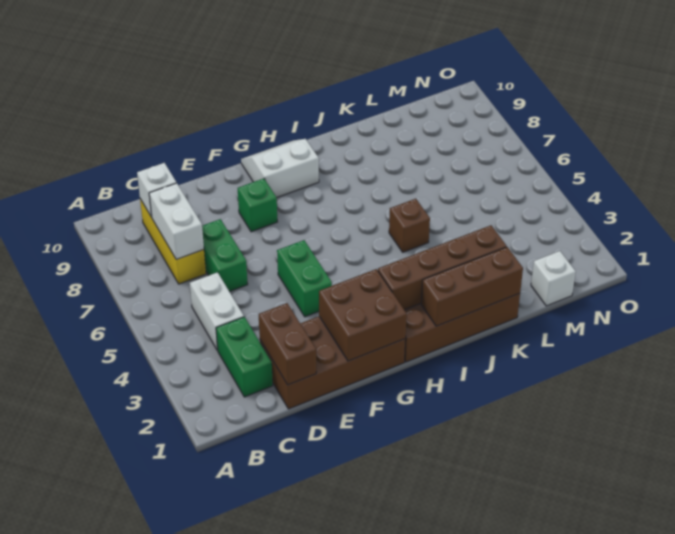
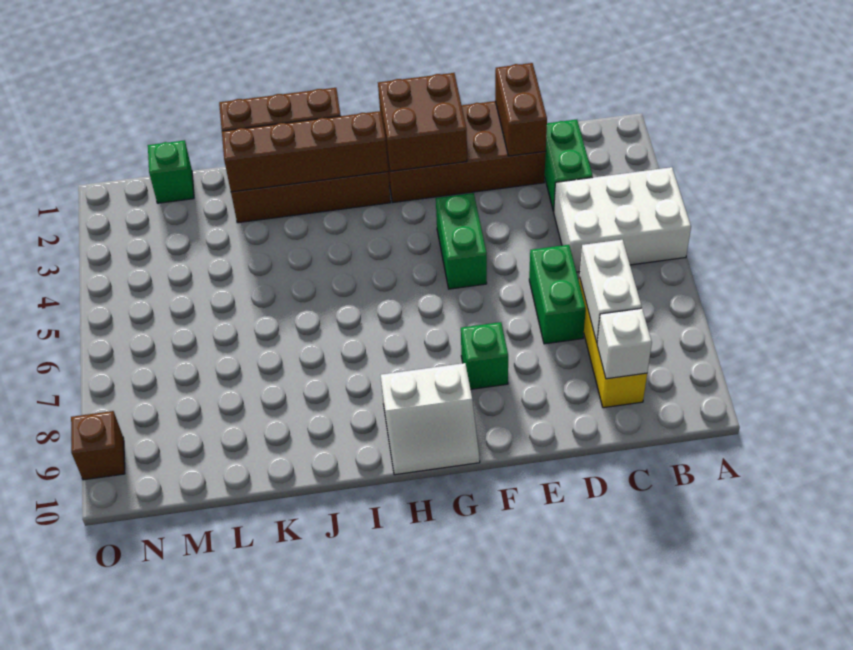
white 1x2 brick [190,272,244,350] -> white 2x3 brick [554,167,691,272]
brown 1x1 brick [389,199,430,252] -> brown 1x1 brick moved to [71,411,125,480]
white 1x1 brick [531,251,576,306] -> green 1x1 brick [148,140,194,203]

